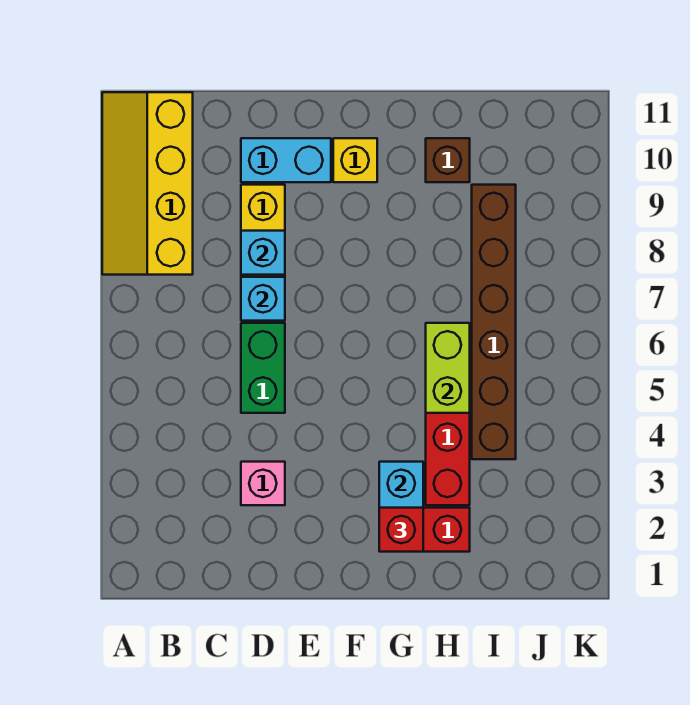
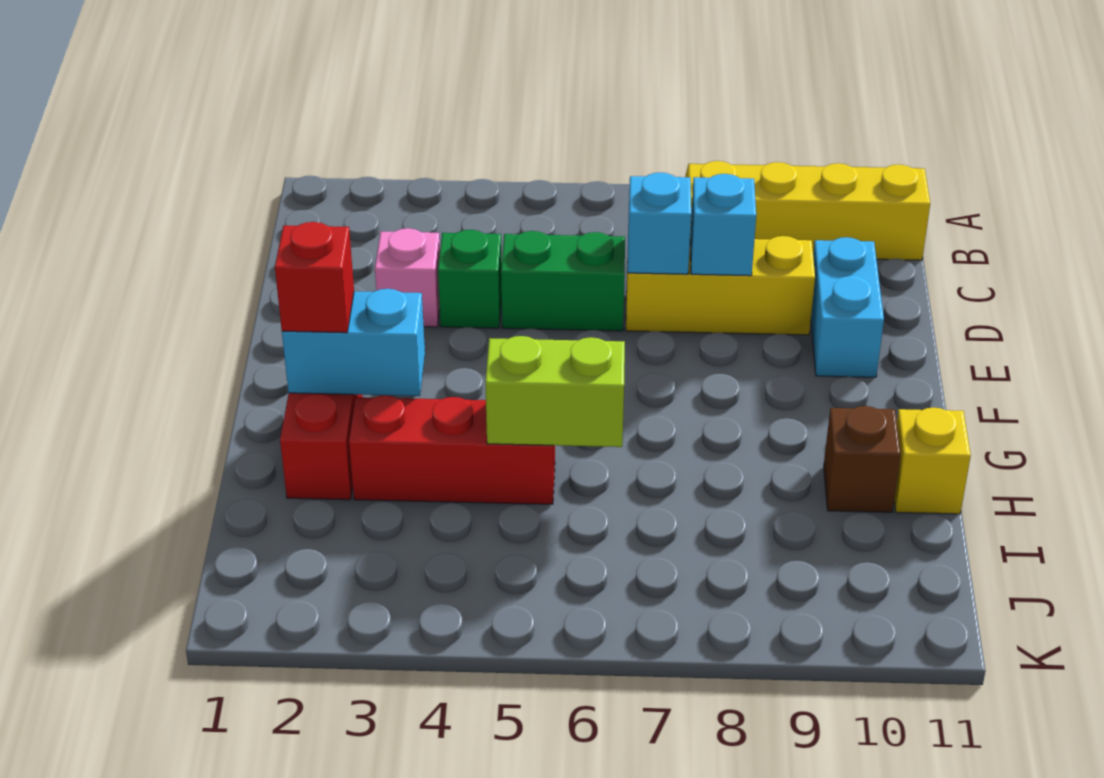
none -> green 1x1 brick [438,230,502,328]
yellow 1x1 brick [333,138,377,182] -> yellow 1x1 brick moved to [894,408,971,514]
brown 1x6 brick [472,185,516,459] -> none

